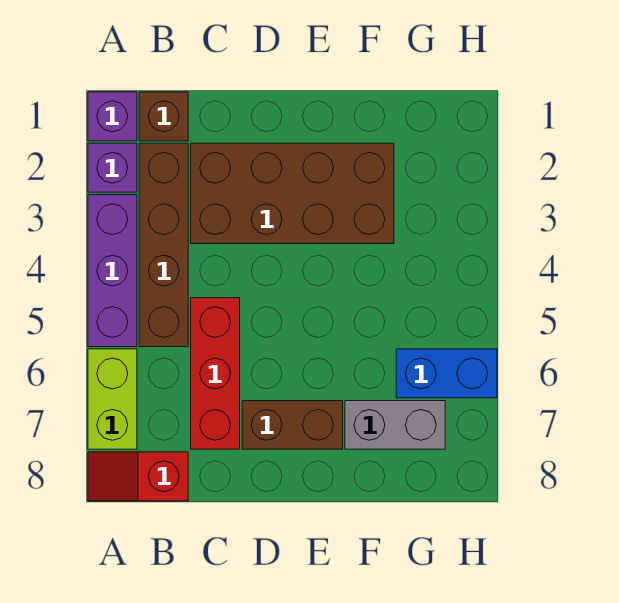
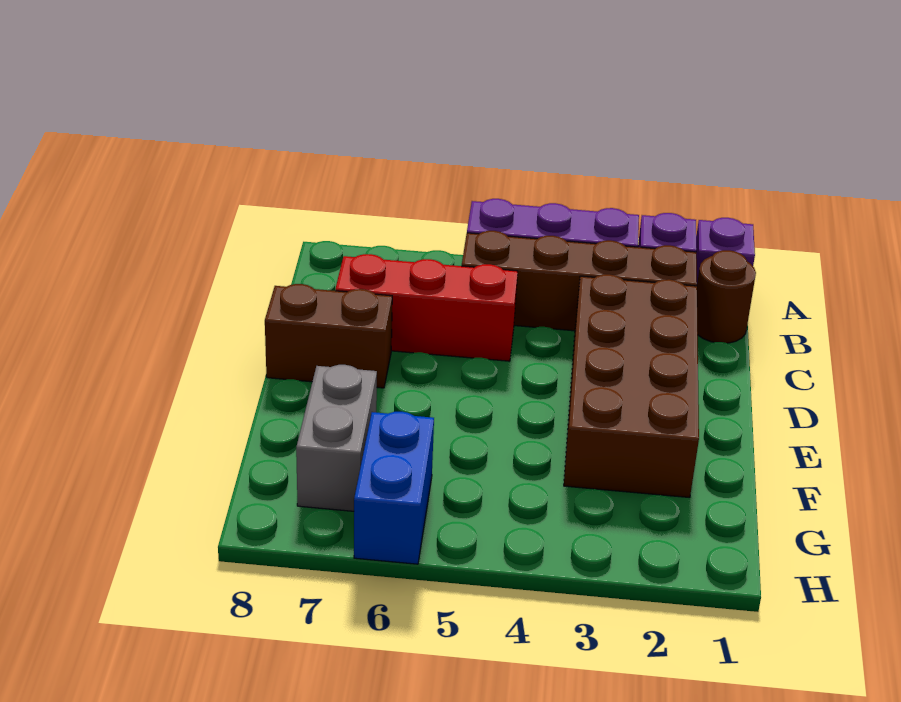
lime 1x2 brick [88,349,137,449] -> none
red 1x2 slope [88,452,188,501] -> none
brown 1x1 brick [139,92,188,141] -> brown 1x1 round brick [697,250,756,343]
brown 1x2 brick [242,401,343,449] -> brown 1x2 brick turned to [265,284,392,388]

